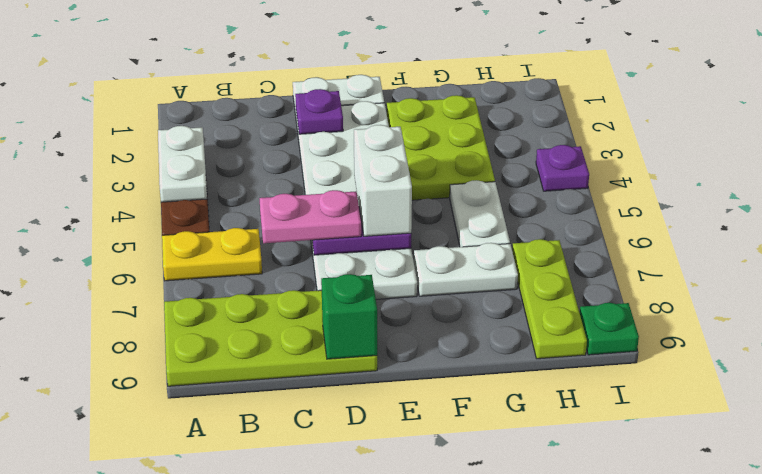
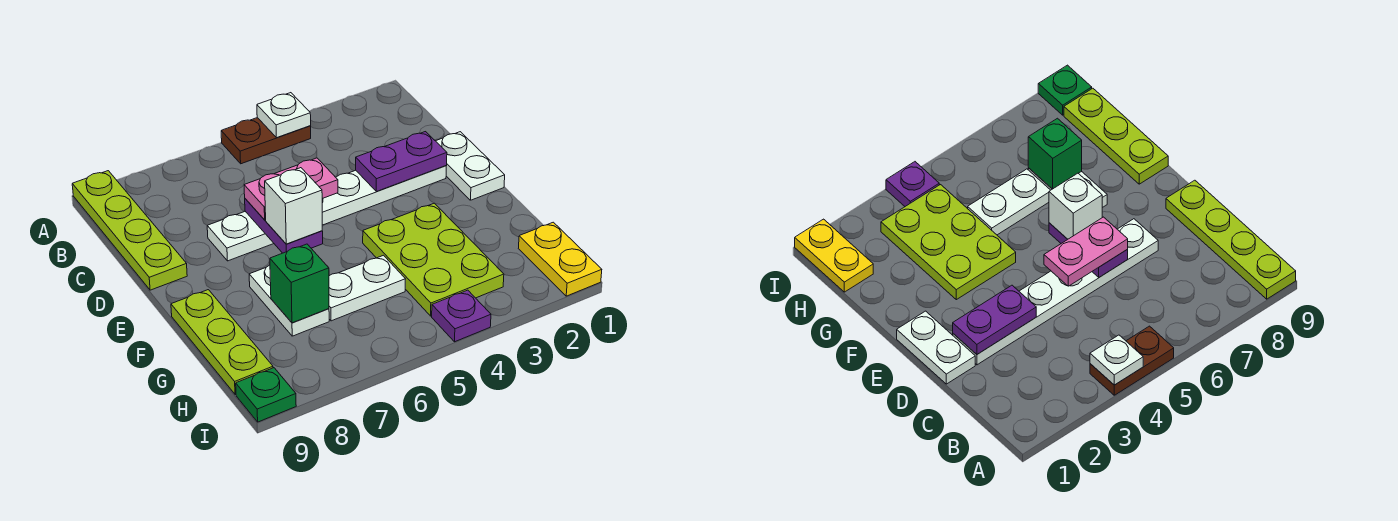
white 1x2 plate [158,126,207,202] -> white 1x1 plate [257,93,311,138]
yellow 1x2 plate [162,228,262,281] -> yellow 1x2 plate moved to [518,222,602,296]
lime 2x4 plate [164,290,377,386] -> lime 1x4 plate [72,171,187,290]
pink 1x2 plate [259,190,361,243] -> pink 1x2 plate turned to [244,158,338,220]
white 2x6 plate [296,101,417,299] -> white 1x6 plate [207,166,446,261]
purple 1x1 plate [295,89,343,134] -> purple 1x2 plate [356,132,447,192]
green 1x1 brick [321,274,377,359] -> green 1x1 brick moved to [270,244,329,323]
white 1x2 brick [354,125,412,236] -> white 1x1 brick [265,168,322,244]
lime 2x3 plate [387,95,495,200] -> lime 2x3 plate turned to [363,203,504,316]
lime 1x3 plate [512,239,587,359] -> lime 1x3 plate turned to [171,290,273,395]

